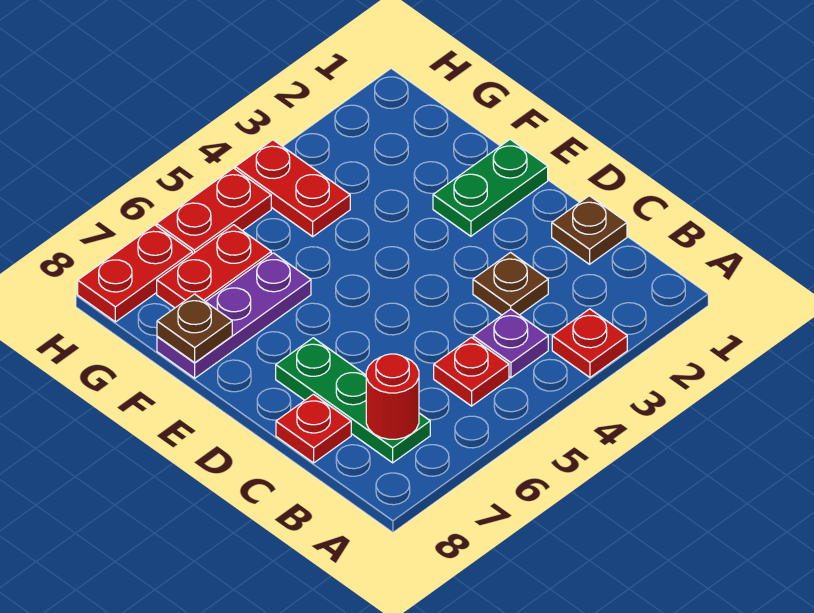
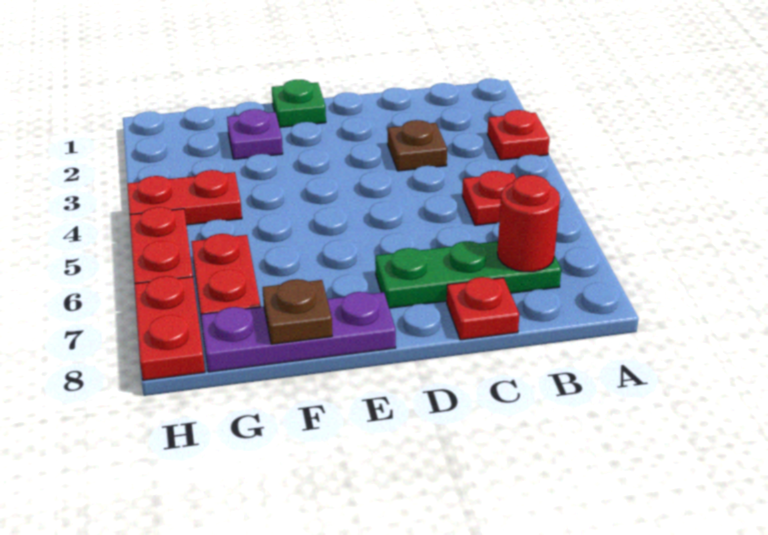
purple 1x1 plate [473,309,548,378] -> purple 1x1 plate moved to [227,109,283,159]
brown 1x1 plate [552,196,627,264] -> none
green 1x2 plate [433,139,548,236] -> green 1x1 plate [272,80,326,127]
purple 1x3 plate [157,253,311,378] -> purple 1x3 plate turned to [201,292,396,372]

